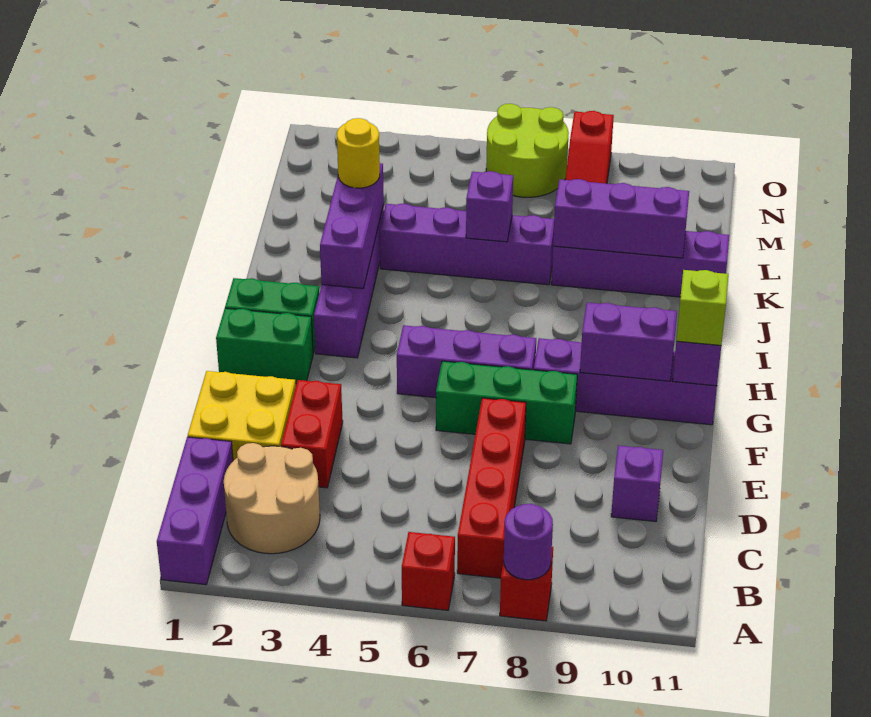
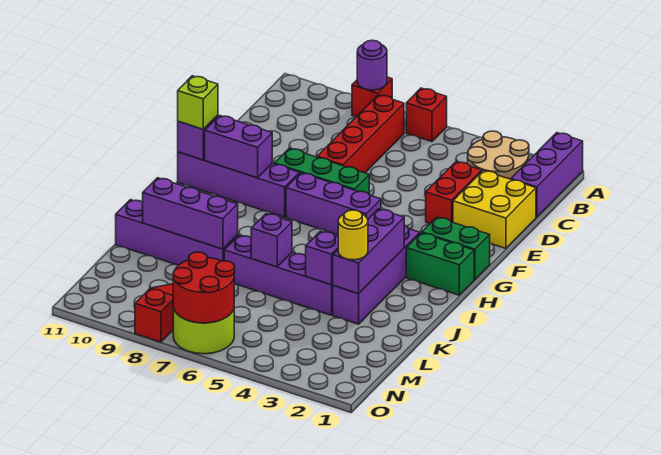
purple 1x1 brick [611,446,663,522] -> purple 1x1 brick moved to [306,231,338,285]
none -> red 2x2 round brick [173,252,235,323]

